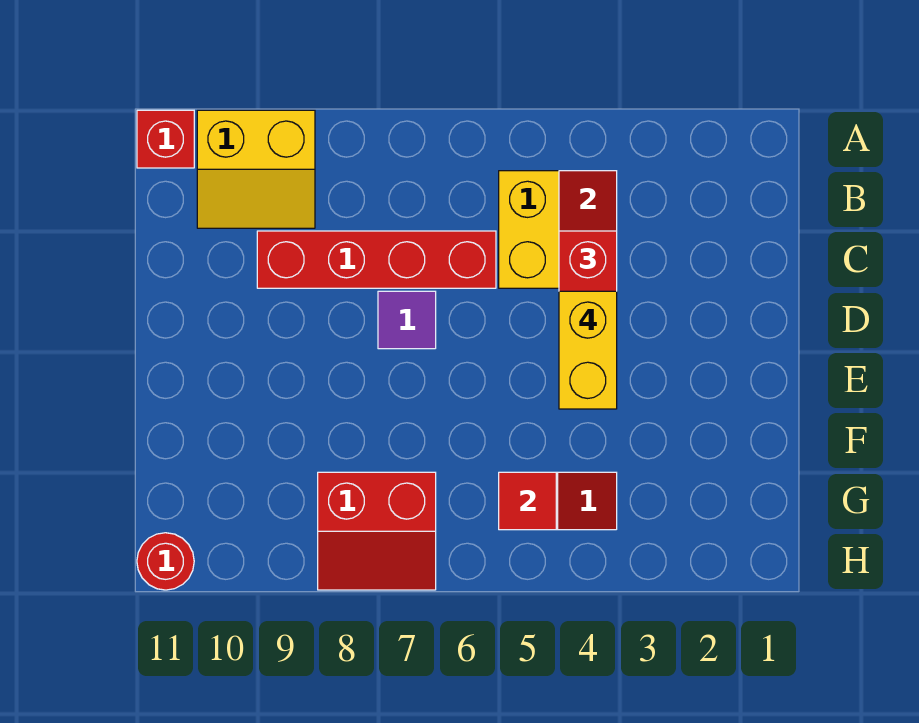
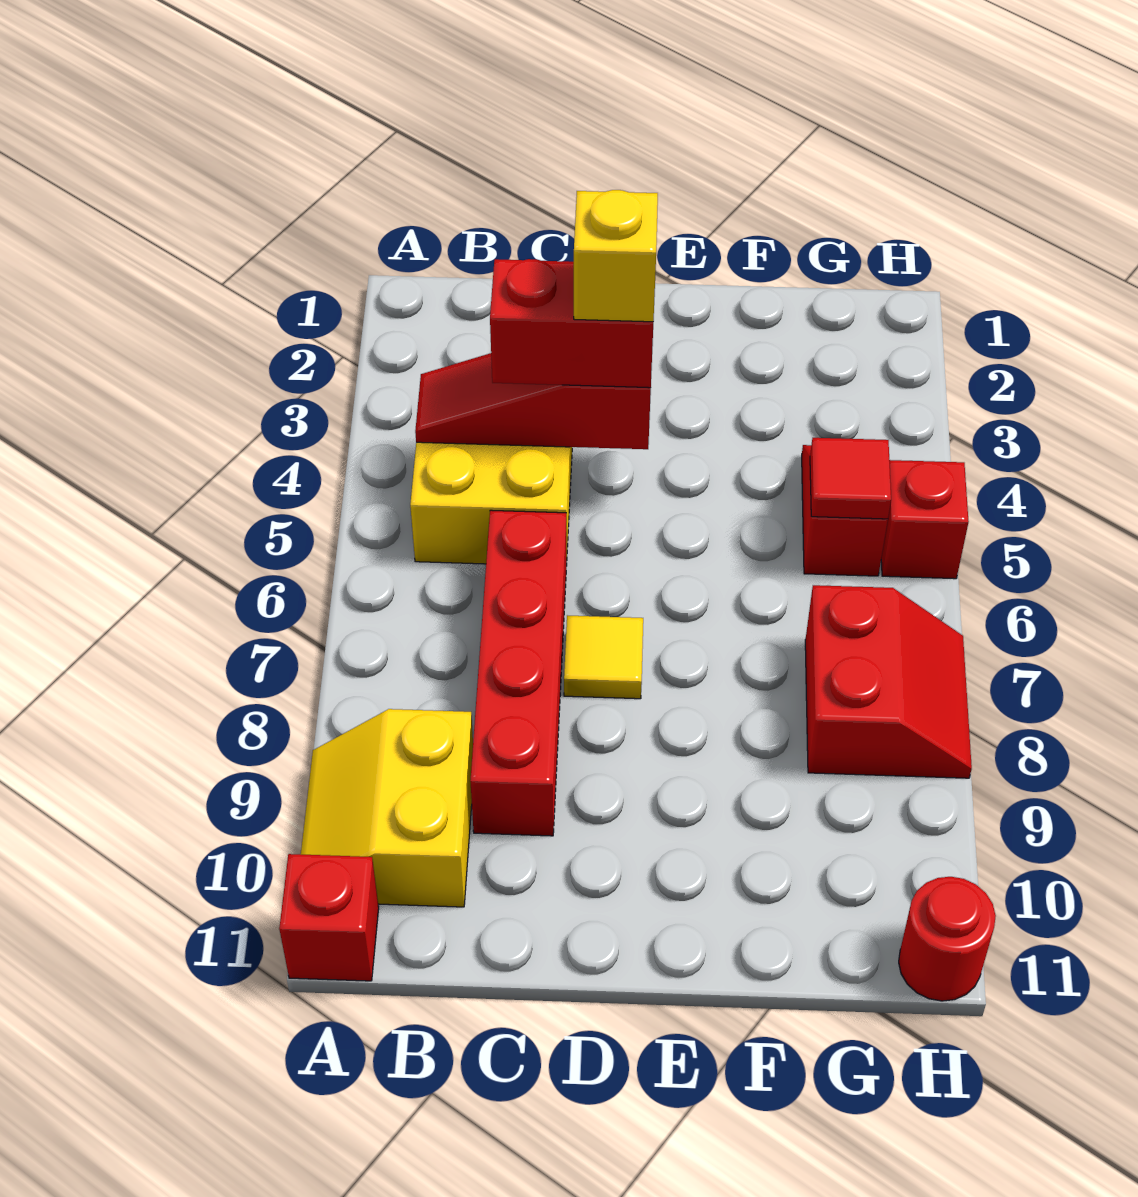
yellow 2x2 slope [197,110,315,228] -> yellow 2x2 slope turned to [301,709,473,907]
yellow 1x2 brick [559,291,617,409] -> yellow 1x1 brick [574,190,658,322]
purple 1x1 tile [378,291,436,349] -> yellow 1x1 tile [564,615,643,699]
none -> red 1x1 brick [881,460,969,579]

